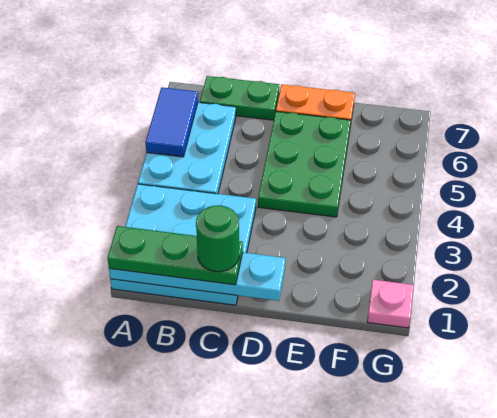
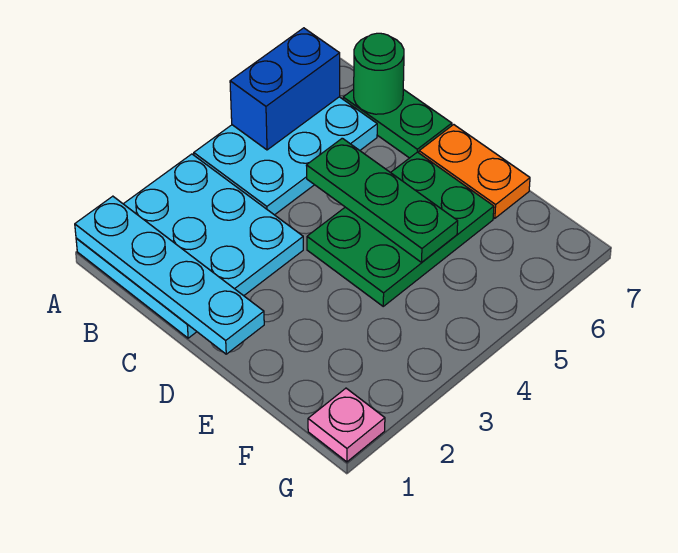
green 1x3 plate [107,226,243,285] -> green 1x3 plate moved to [306,138,458,262]
blue 1x2 tile [145,87,198,157] -> blue 1x2 brick [230,28,340,150]
green 1x1 round brick [196,205,239,272] -> green 1x1 round brick moved to [354,33,404,114]

